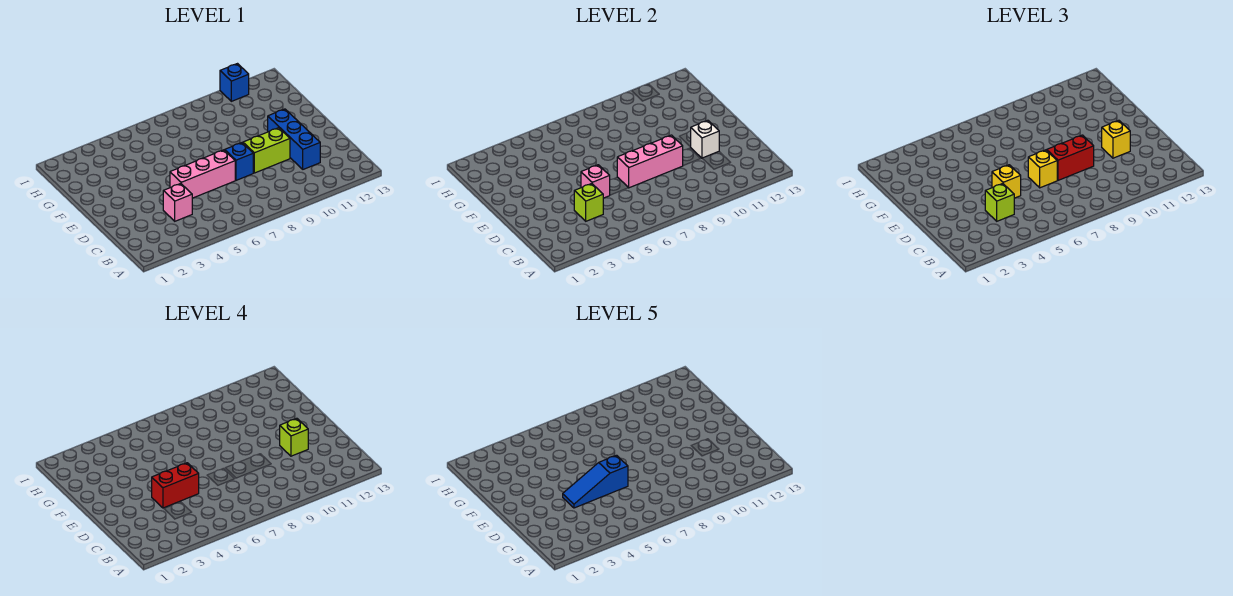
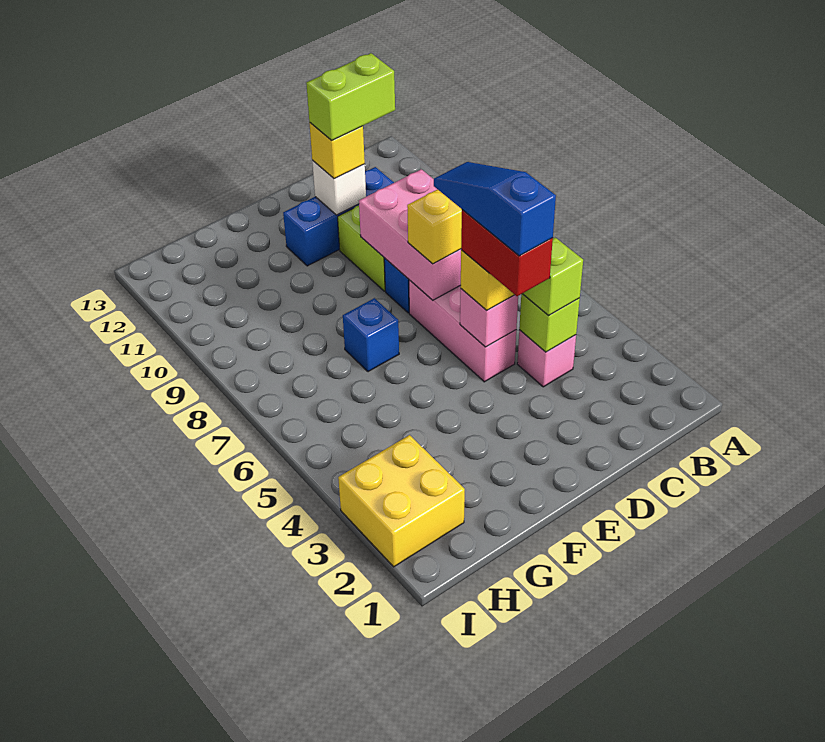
blue 1x3 slope [563,455,628,508] -> blue 1x3 slope turned to [434,162,556,256]
pink 1x3 brick [617,135,683,188] -> pink 2x3 brick [359,169,461,300]
red 1x2 brick [1047,135,1094,180] -> none
lime 1x1 brick [280,418,308,456] -> lime 1x2 brick [306,53,395,140]
none -> yellow 2x2 brick [338,435,465,567]
blue 1x1 brick [220,64,249,101] -> blue 1x1 brick moved to [343,298,399,372]

